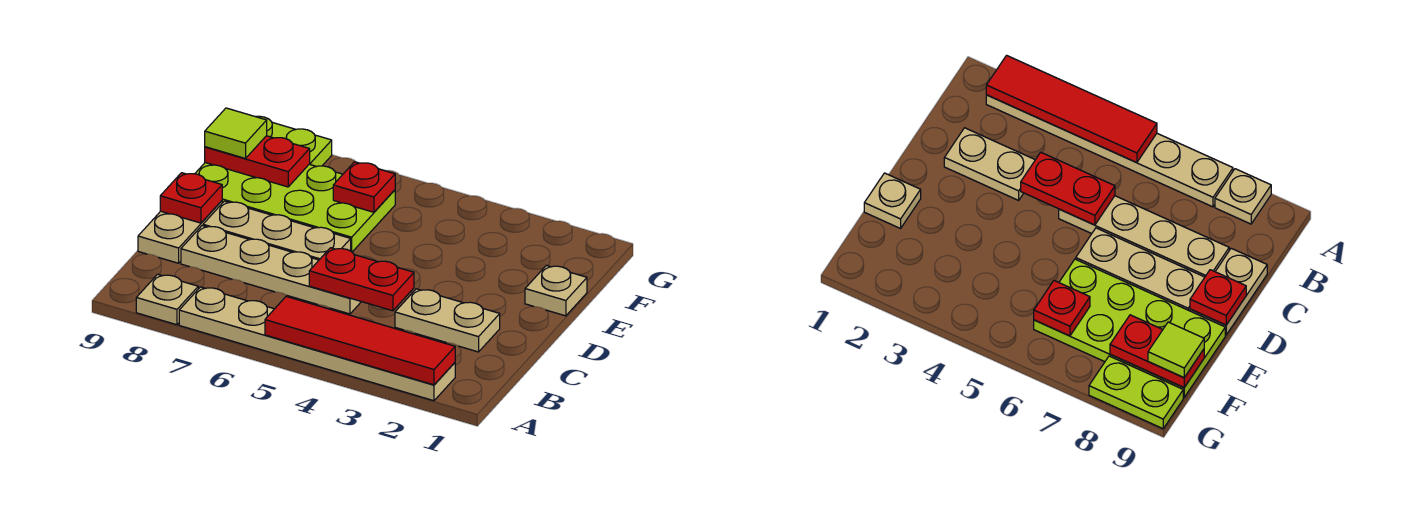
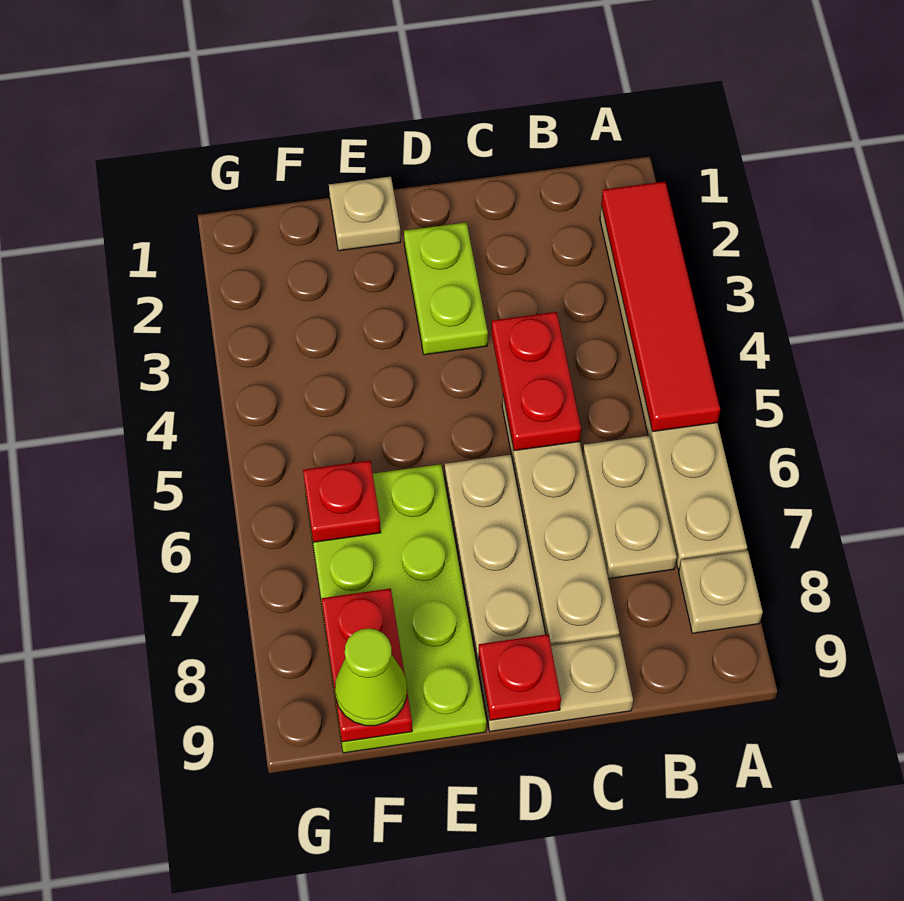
tan 1x2 plate [395,289,500,352] -> tan 1x2 plate moved to [583,436,677,579]
lime 1x1 tile [205,108,267,158] -> lime 1x1 cone [335,628,407,726]
lime 1x2 plate [255,116,332,167] -> lime 1x2 plate moved to [404,223,488,355]

